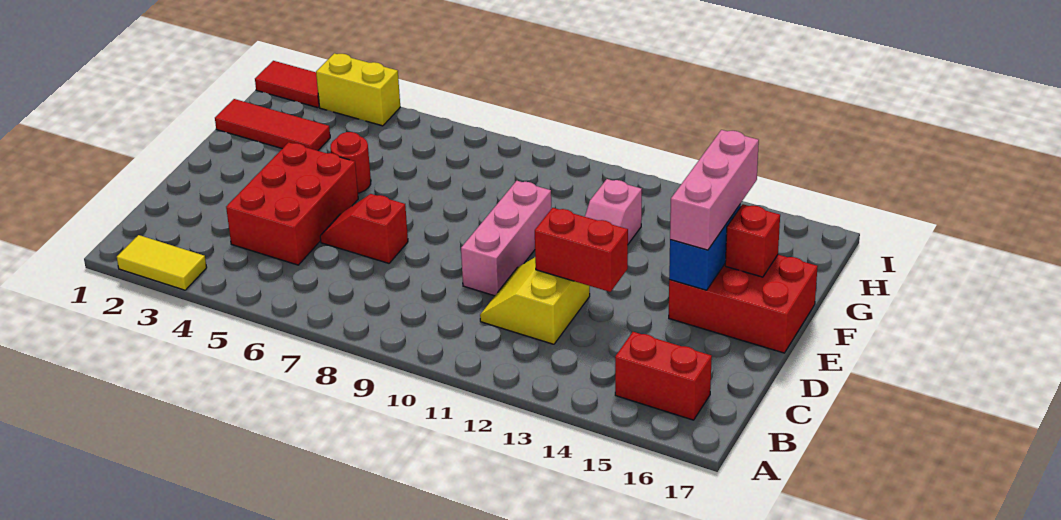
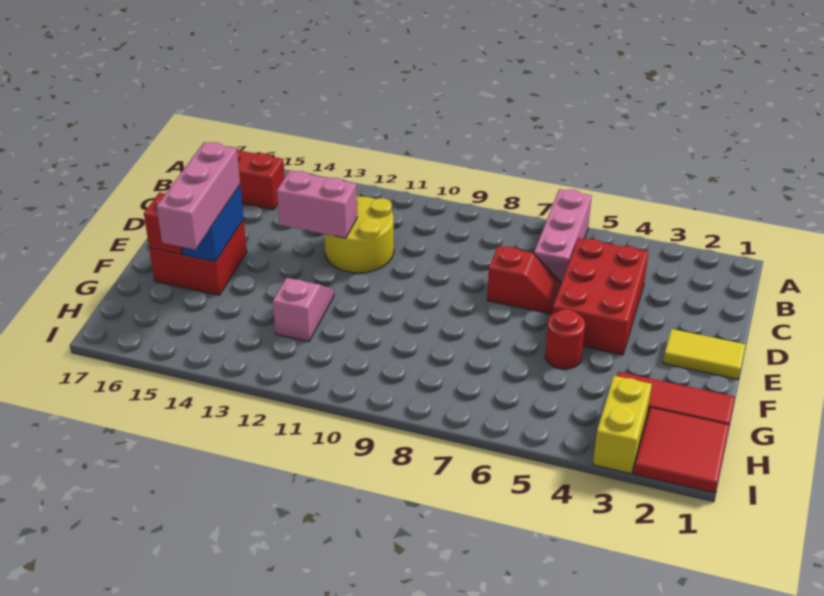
yellow 1x2 tile [117,235,207,290] -> yellow 1x2 tile moved to [663,329,746,379]
yellow 2x2 slope [480,258,590,344] -> yellow 2x2 round brick [324,196,394,273]
pink 1x3 brick [461,181,551,296] -> pink 1x3 brick moved to [534,189,592,283]
red 1x2 brick [535,208,628,292] -> pink 1x2 brick [277,171,357,238]
red 2x3 brick [669,255,818,353] -> red 2x2 brick [149,220,247,295]
red 1x2 tile [255,61,319,108] -> red 2x2 tile [634,407,729,493]
yellow 1x2 brick [316,53,400,126] -> yellow 1x2 brick turned to [593,376,652,474]

